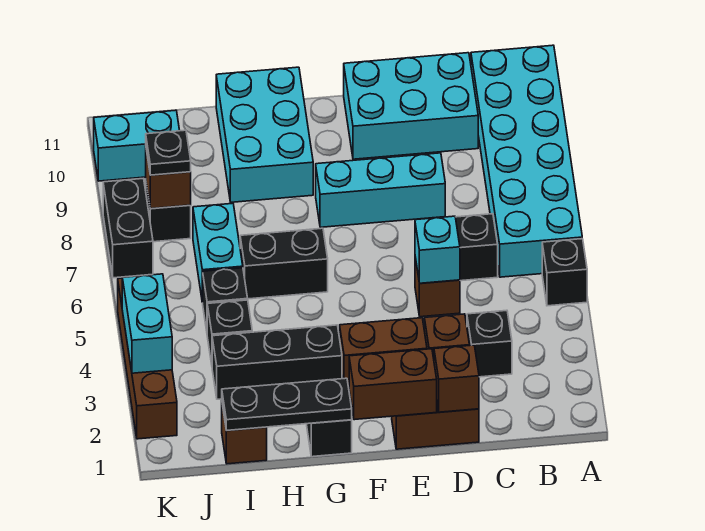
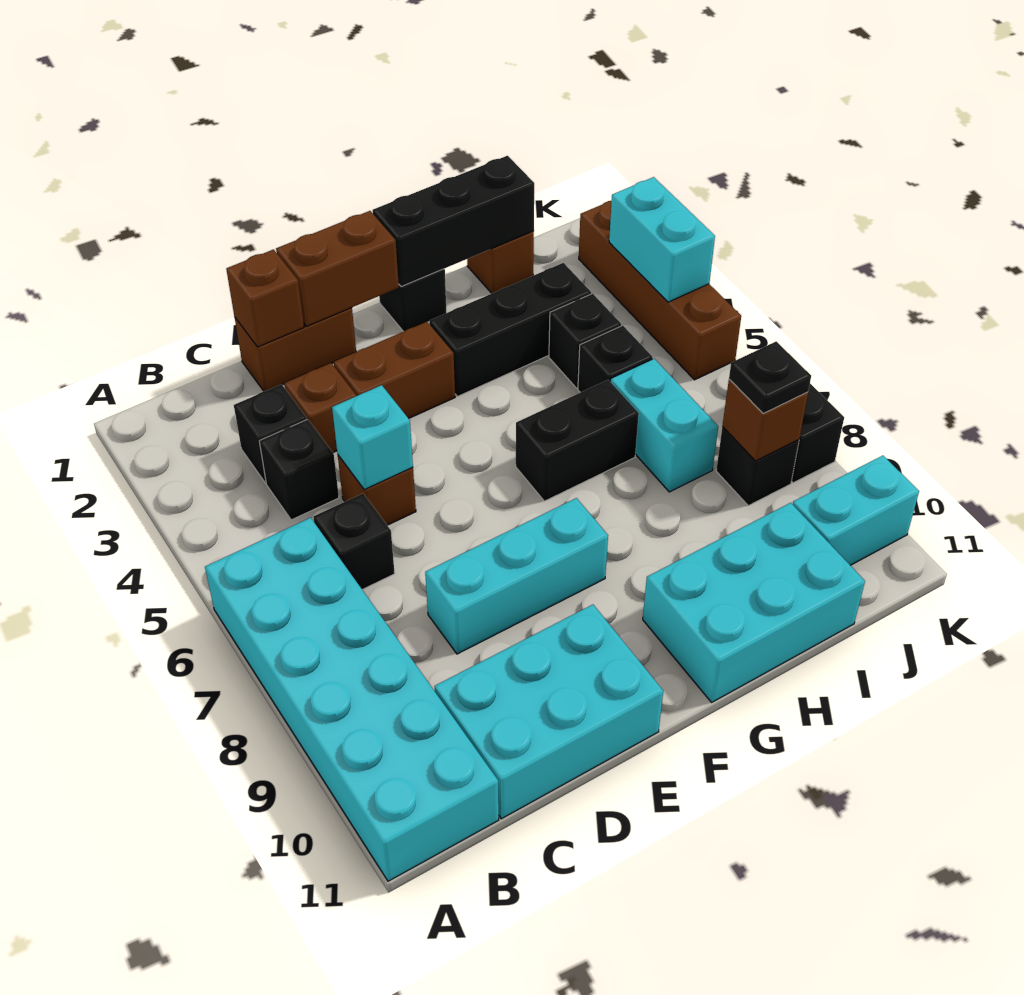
black 1x1 brick [542,239,587,306] -> black 1x1 brick moved to [259,419,339,520]
black 1x3 plate [222,378,352,431] -> black 1x3 brick [373,156,534,287]
cyan 2x3 brick [216,67,313,202] -> cyan 2x3 brick turned to [643,503,865,702]

